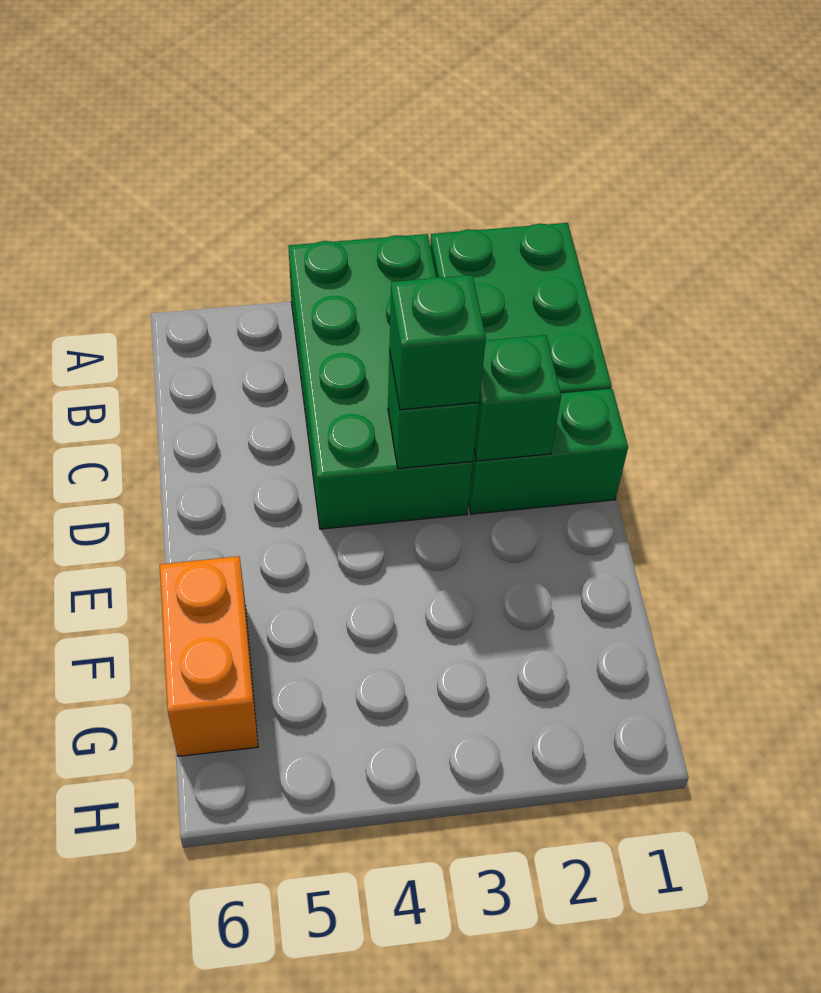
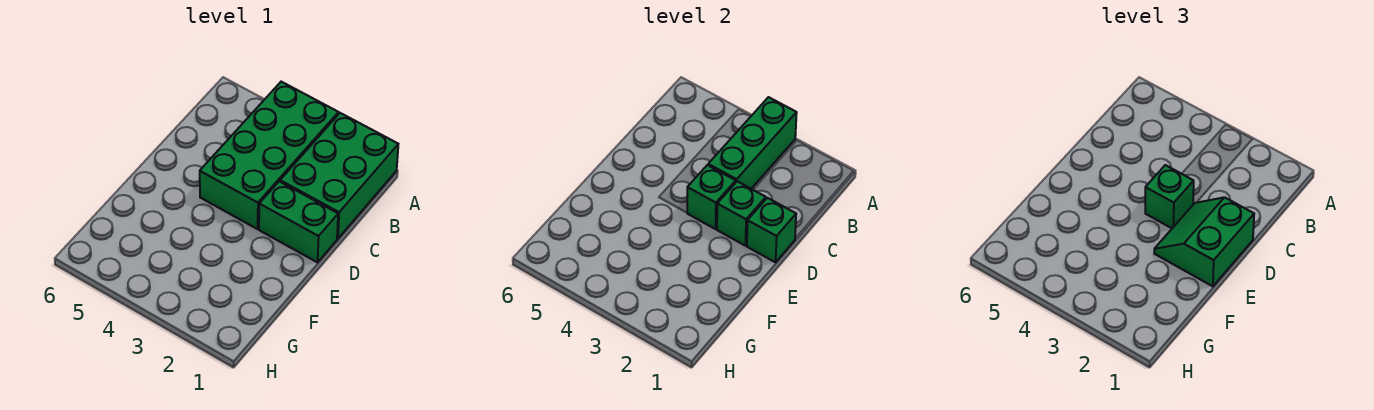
none -> green 1x3 brick [708,97,797,189]
none -> green 1x1 brick [747,198,796,262]
none -> green 2x2 slope [1154,197,1254,286]
orange 1x2 brick [160,556,258,756] -> none

